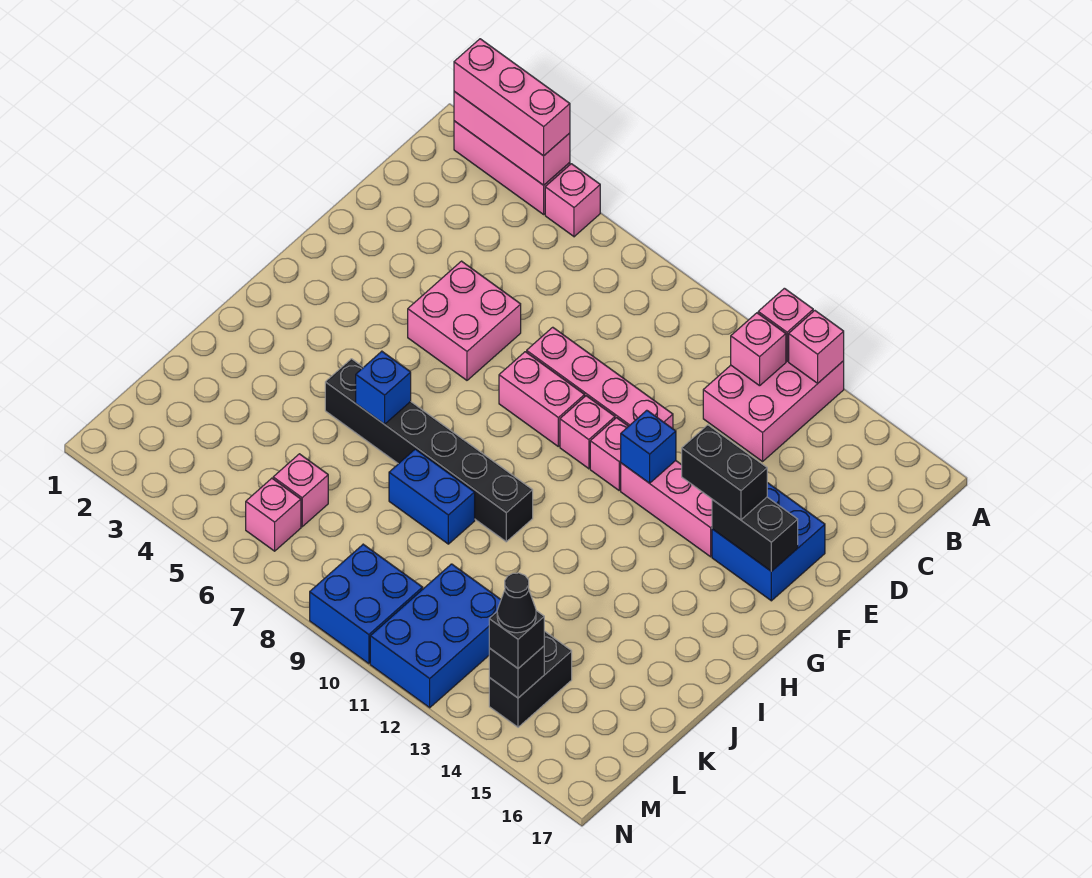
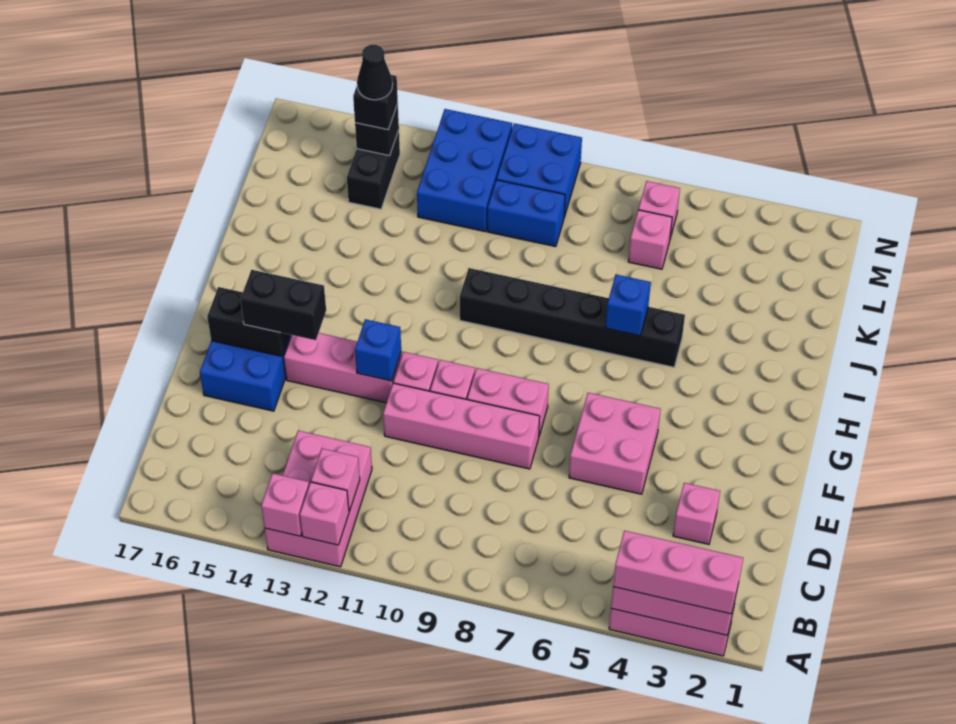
pink 1x1 brick [545,164,600,237] -> pink 1x1 brick moved to [673,483,720,544]
blue 1x2 brick [389,449,475,544] -> blue 1x2 brick moved to [487,180,565,247]

